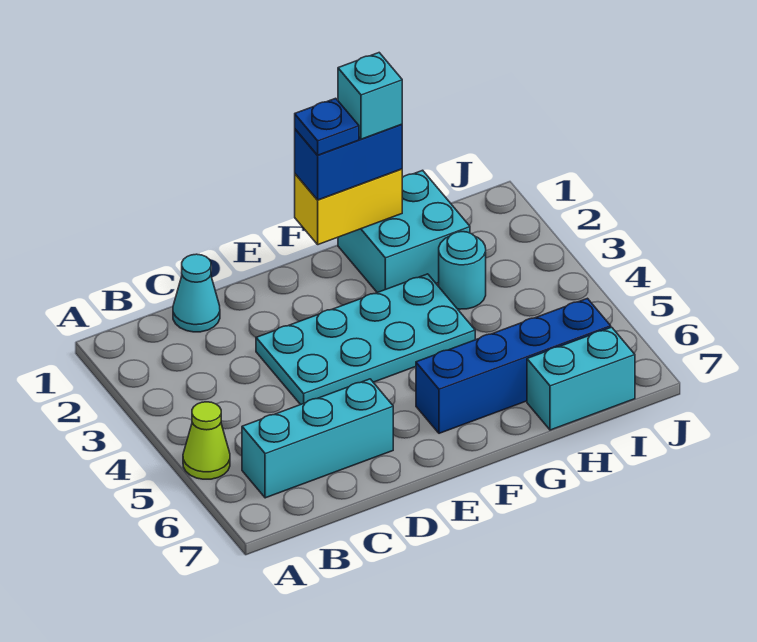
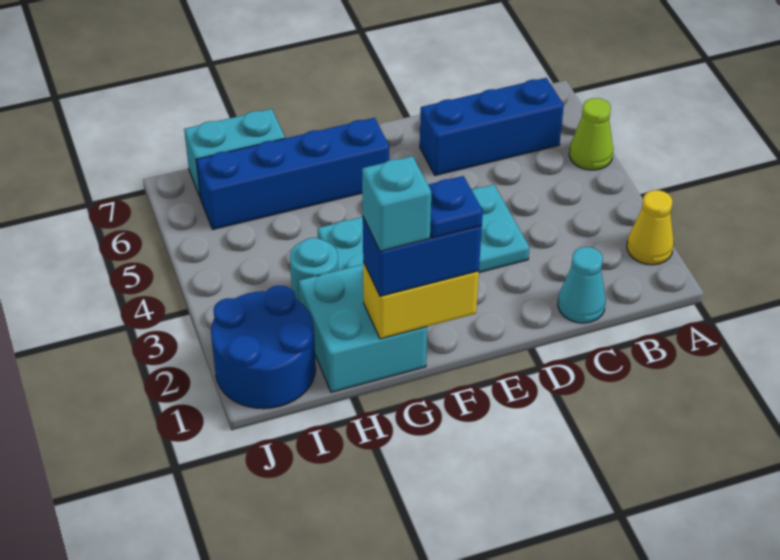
none -> yellow 1x1 cone [627,190,674,265]
cyan 1x3 brick [242,379,393,498] -> blue 1x3 brick [420,78,564,175]
none -> blue 2x2 round brick [211,286,316,409]

